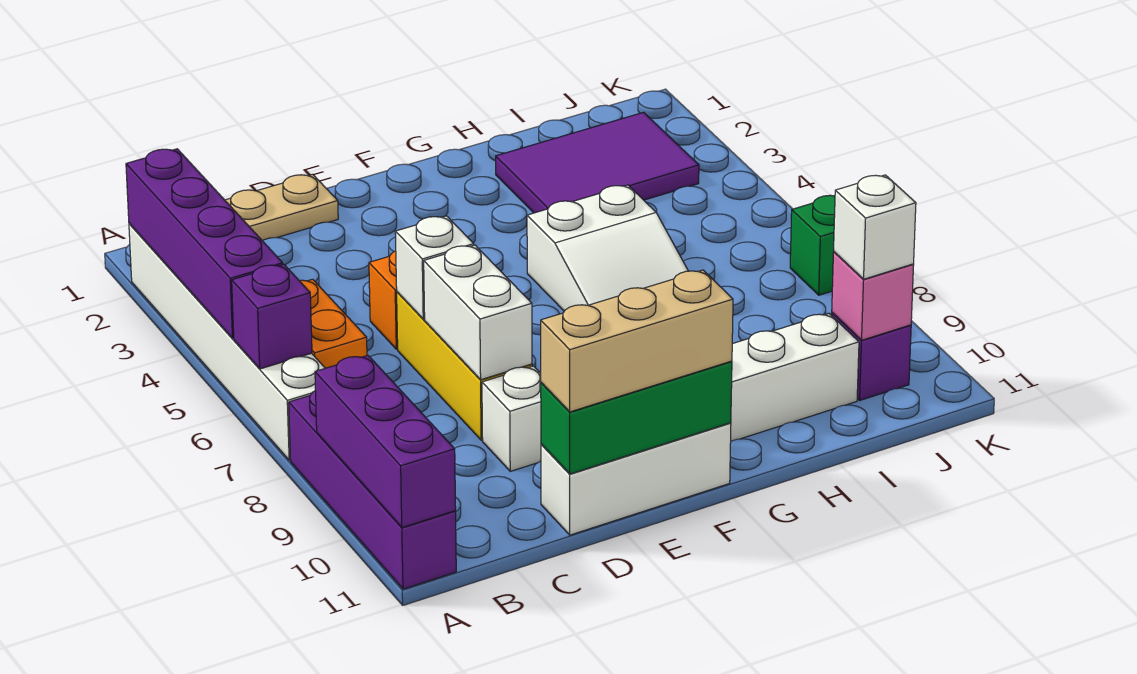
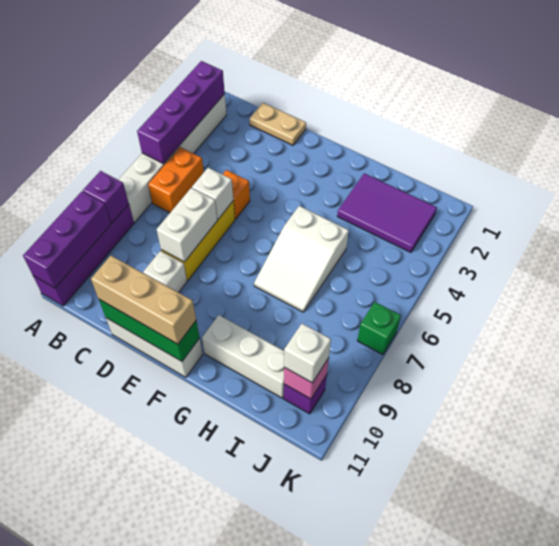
purple 1x1 brick [232,264,312,369] -> purple 1x1 brick moved to [83,171,129,223]

